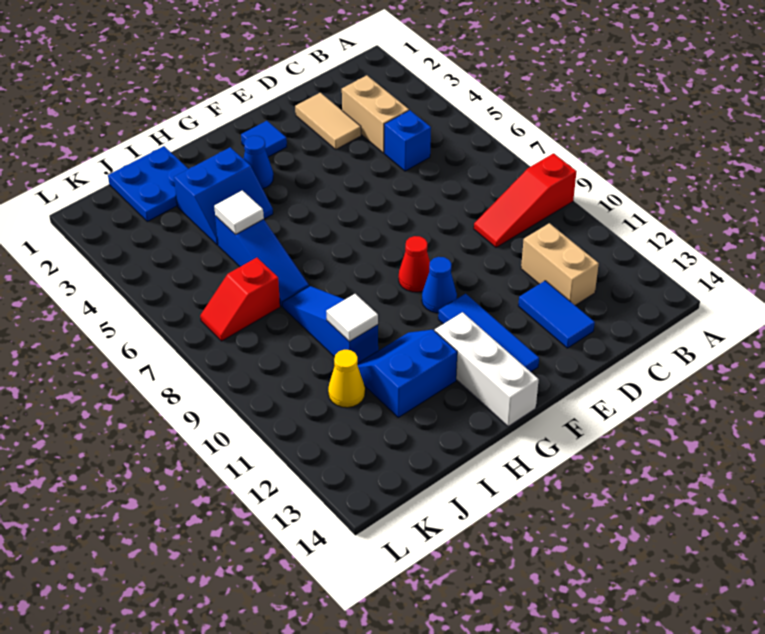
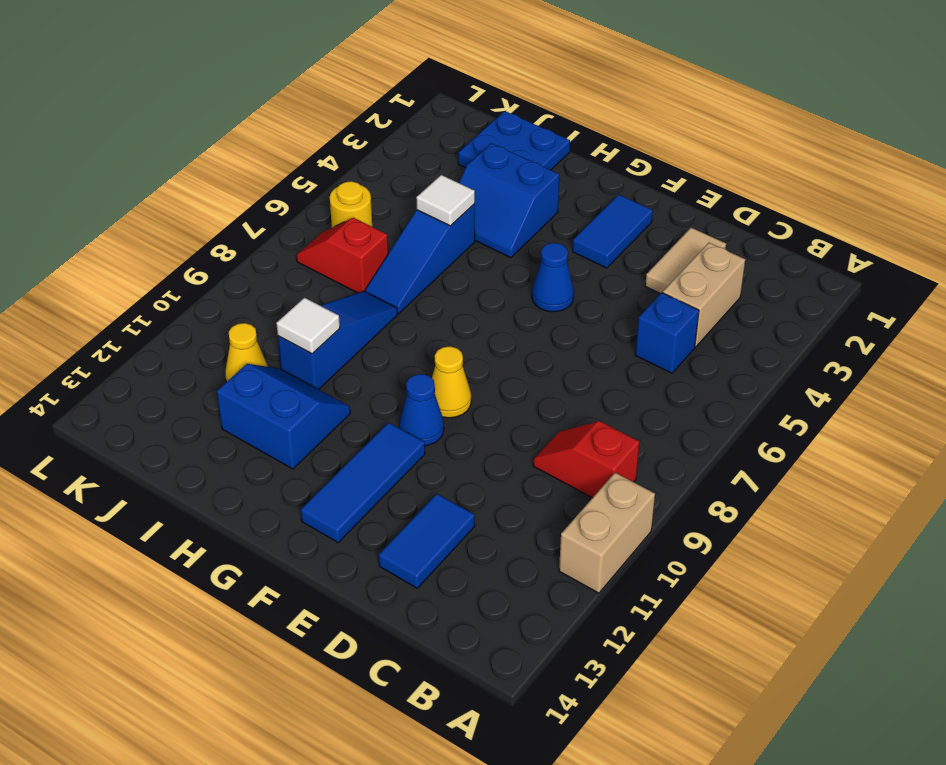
red 1x3 slope [474,153,577,248] -> red 1x2 slope [533,421,639,498]
tan 1x2 brick [521,223,599,305] -> tan 1x2 brick moved to [559,473,655,593]
blue 1x1 tile [241,121,287,157] -> blue 1x2 tile [572,195,653,268]
red 1x1 cone [399,236,430,292] -> yellow 1x1 cone [432,346,471,418]
blue 1x1 cone [243,136,273,189] -> blue 1x1 cone moved to [532,243,574,312]
white 1x3 brick [435,312,539,426] -> none
none -> yellow 1x1 round brick [330,181,372,228]

